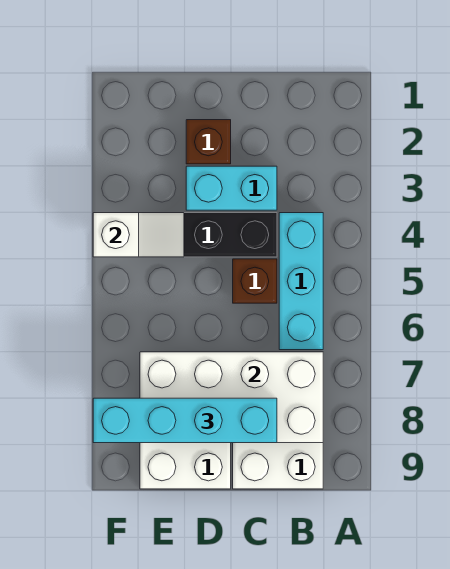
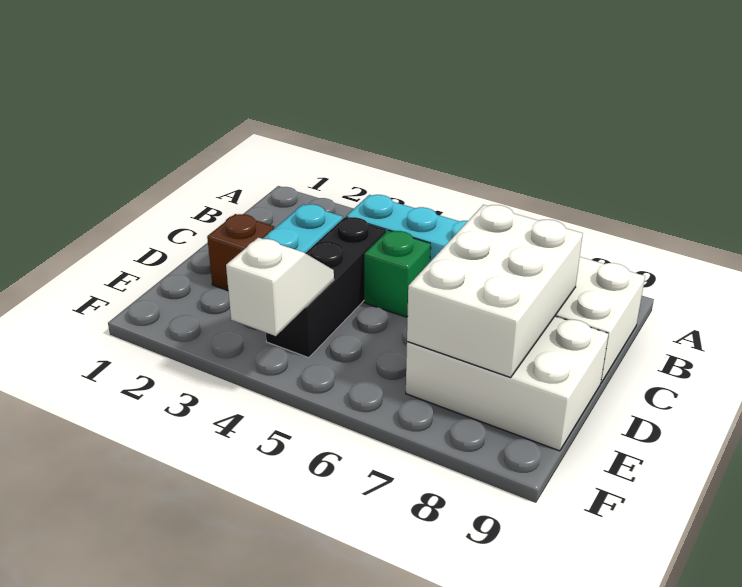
white 2x4 brick [140,352,323,443] -> white 2x3 brick [407,205,583,377]
brown 1x1 brick [233,259,277,303] -> green 1x1 brick [364,230,431,317]
cyan 1x4 brick [93,398,277,443] -> none

